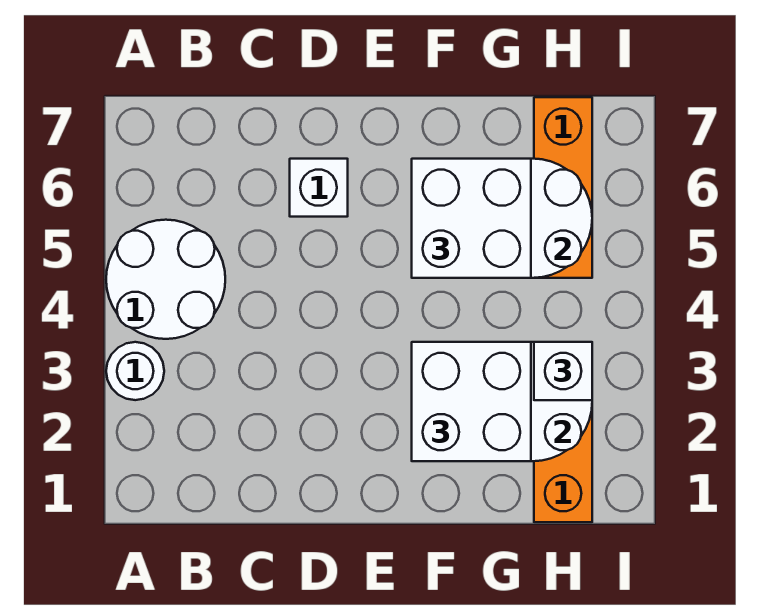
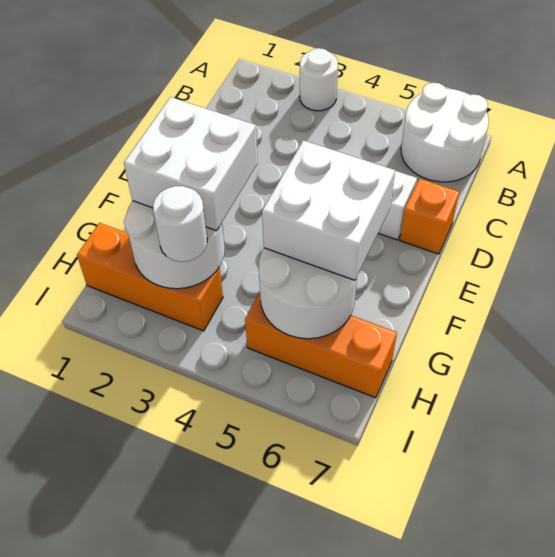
white 2x2 round brick [106,220,225,339] -> white 2x2 round brick moved to [401,83,489,182]
none -> orange 1x1 brick [400,179,459,254]
white 1x1 brick [534,342,592,400] -> white 1x1 round brick [153,186,207,262]

